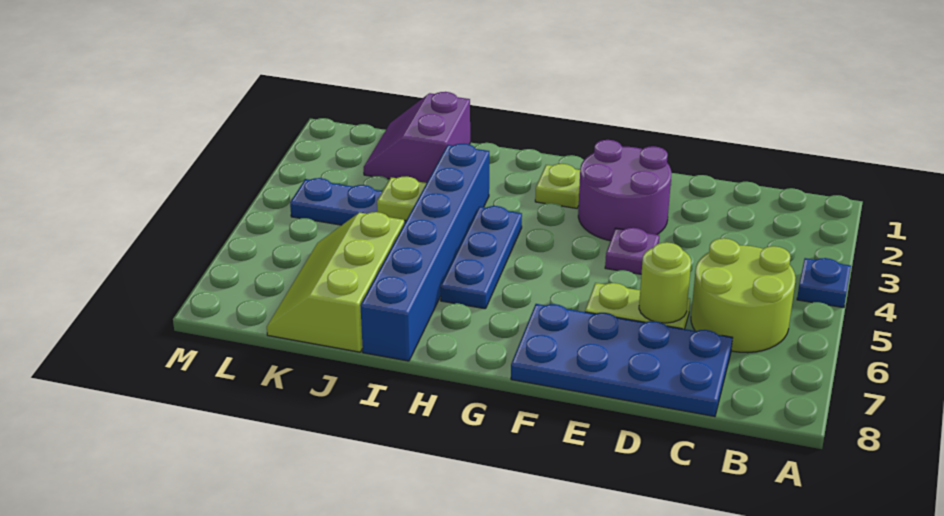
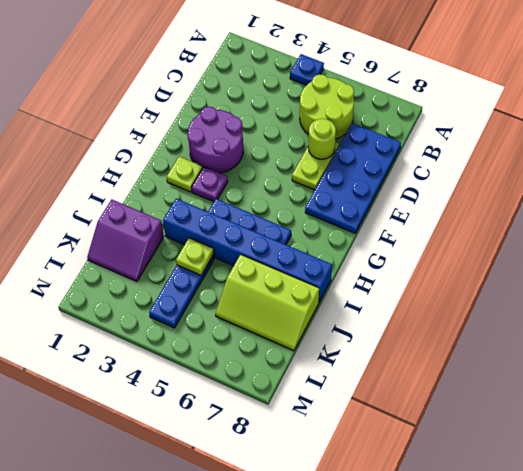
purple 1x1 plate [605,228,659,274] -> purple 1x1 plate moved to [191,167,228,202]

